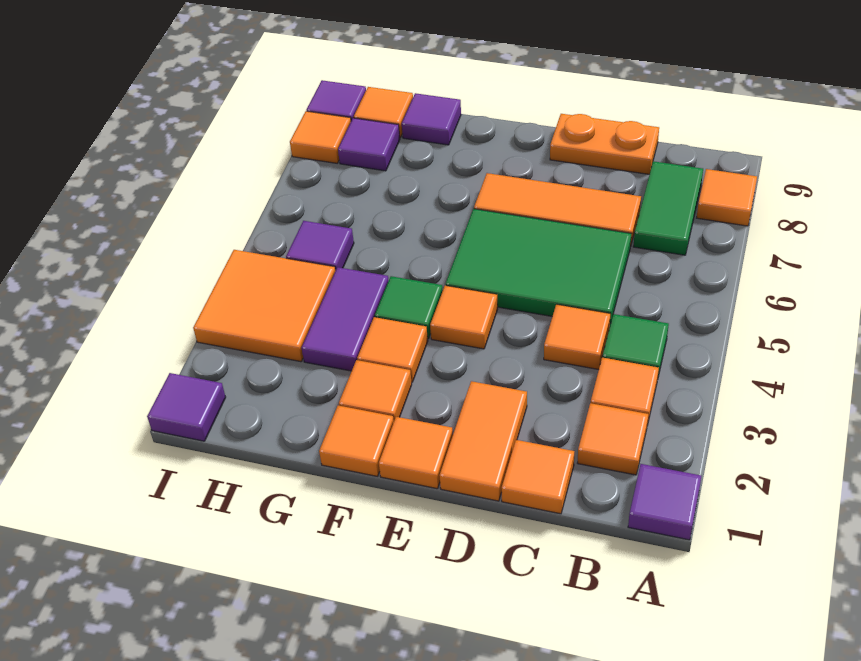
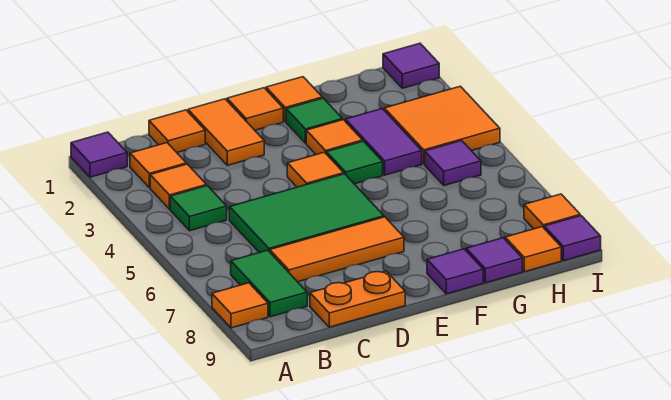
orange 1x1 tile [544,304,610,370] -> none
orange 1x1 tile [339,360,412,420] -> green 1x1 tile [286,98,342,143]
purple 1x1 tile [338,118,400,171] -> purple 1x1 tile moved to [427,249,483,294]

